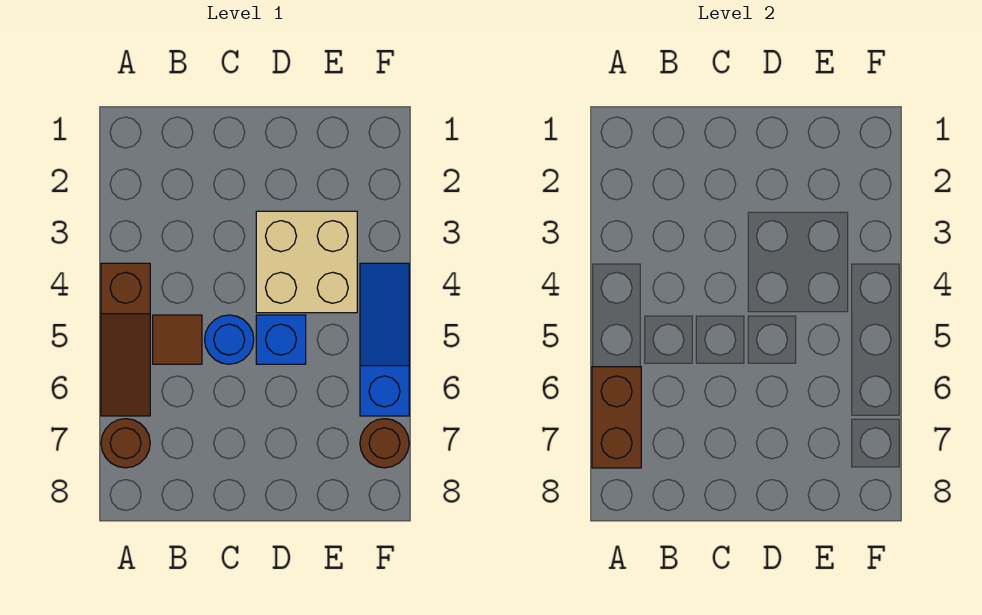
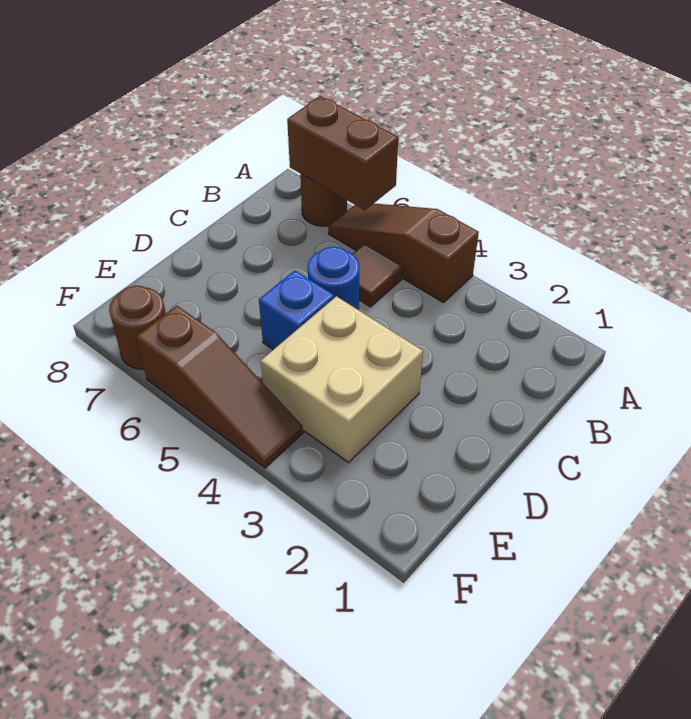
blue 1x3 slope [360,263,409,416] -> brown 1x3 slope [136,305,303,468]

